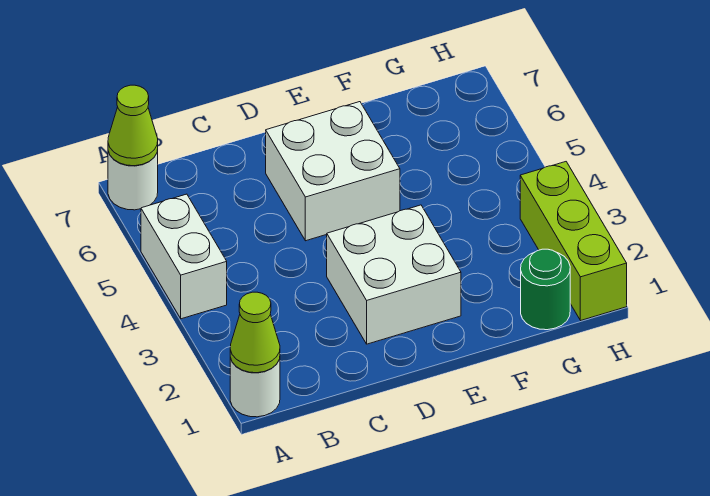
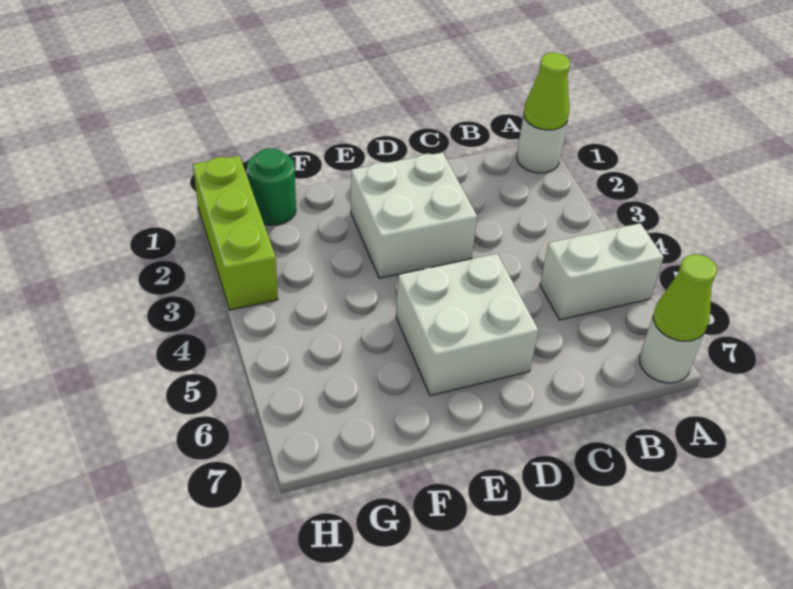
white 1x2 brick [141,194,227,319] -> white 1x2 brick turned to [540,223,663,320]

